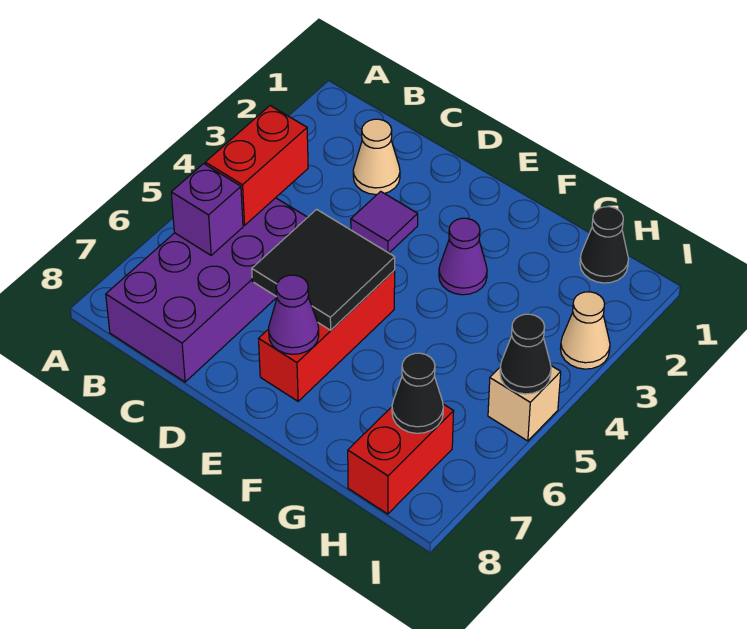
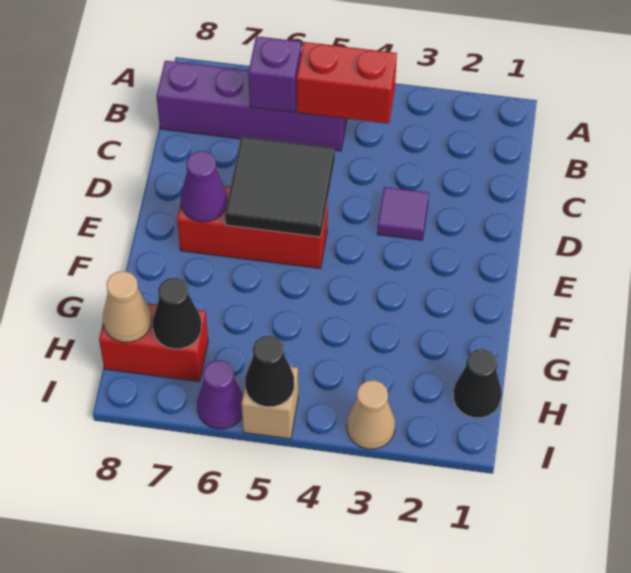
purple 2x4 brick [106,198,307,382] -> purple 1x4 brick [156,61,347,151]
tan 1x1 cone [353,119,400,195] -> tan 1x1 cone moved to [103,271,152,342]
purple 1x1 cone [439,218,487,295] -> purple 1x1 cone moved to [197,360,243,429]

